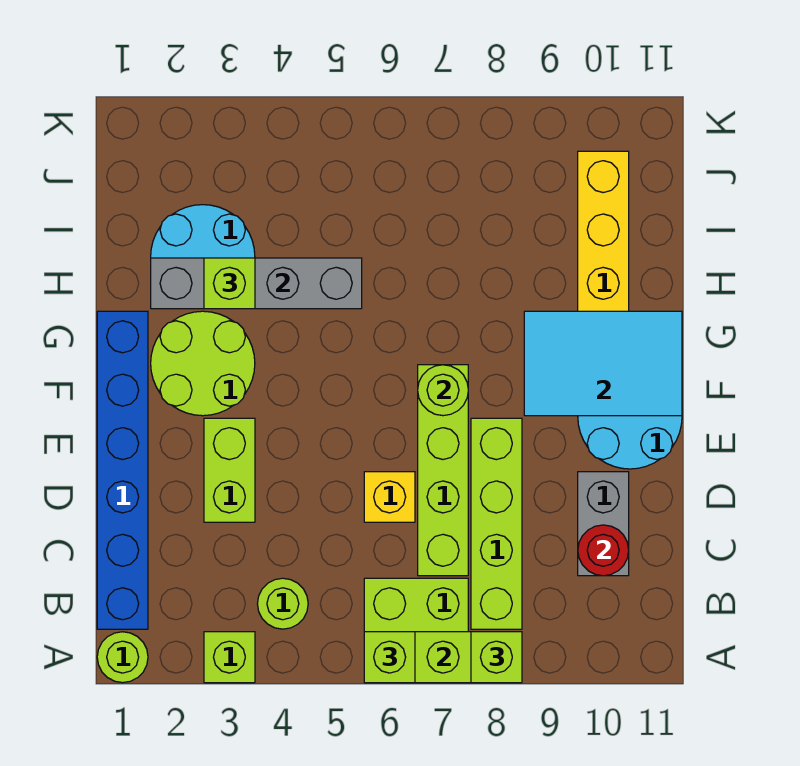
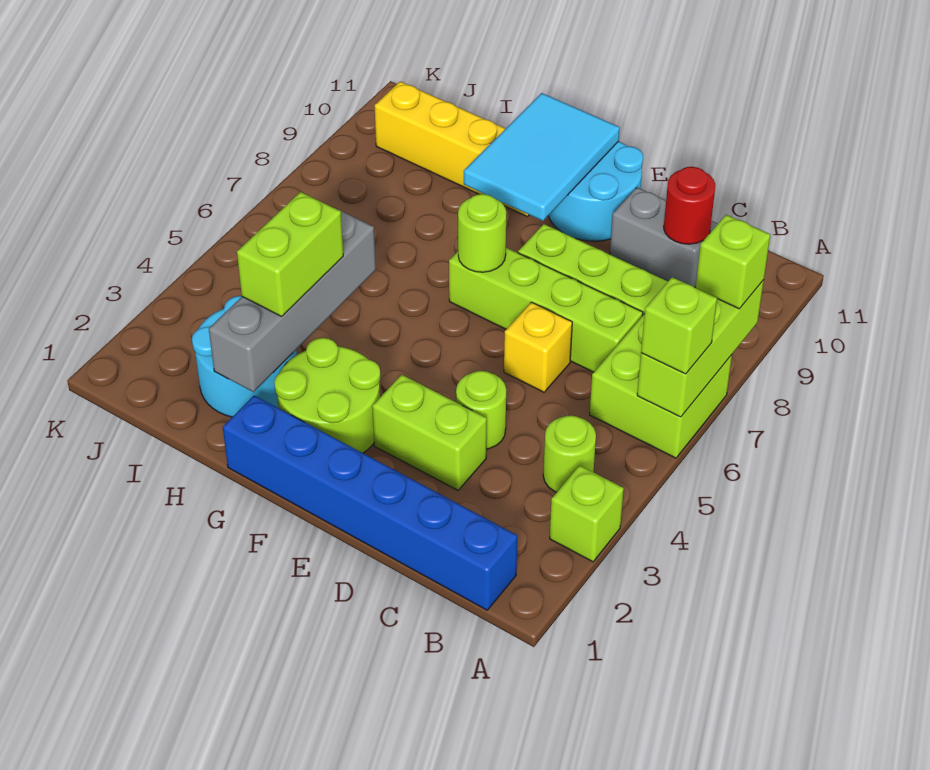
lime 1x1 round brick [97,632,148,683] -> lime 1x1 round brick moved to [456,371,506,449]
lime 1x1 brick [204,258,255,309] -> lime 1x2 brick [237,192,343,316]

